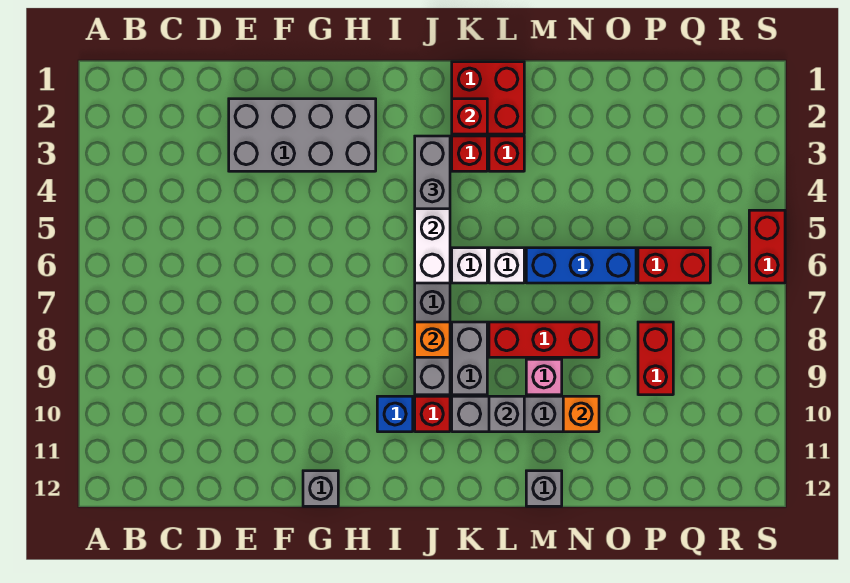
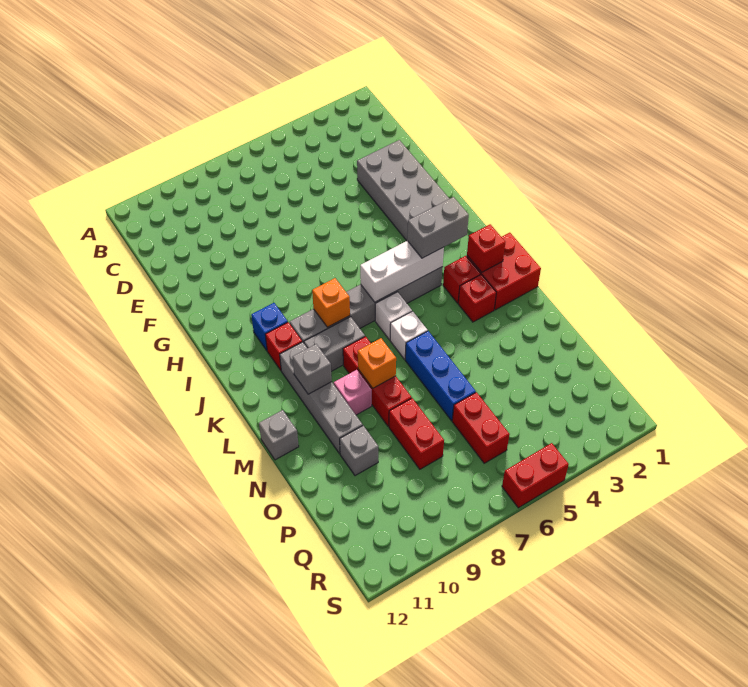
grey 1x1 brick [303,471,338,506] -> grey 1x1 brick moved to [340,426,378,476]
orange 1x1 brick [563,396,599,432] -> orange 1x1 brick moved to [358,338,396,388]
red 1x2 brick [638,322,673,395] -> red 1x2 brick turned to [389,398,444,469]

